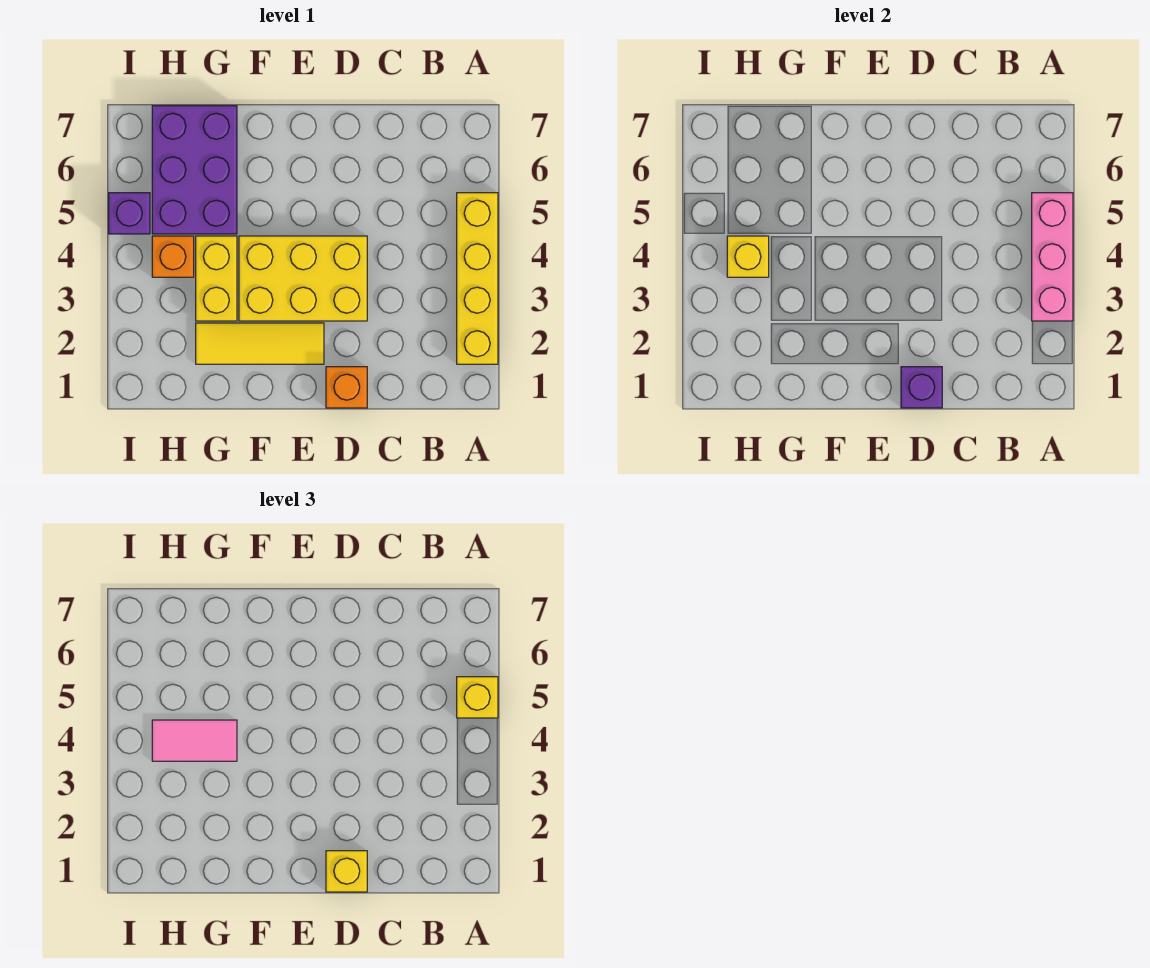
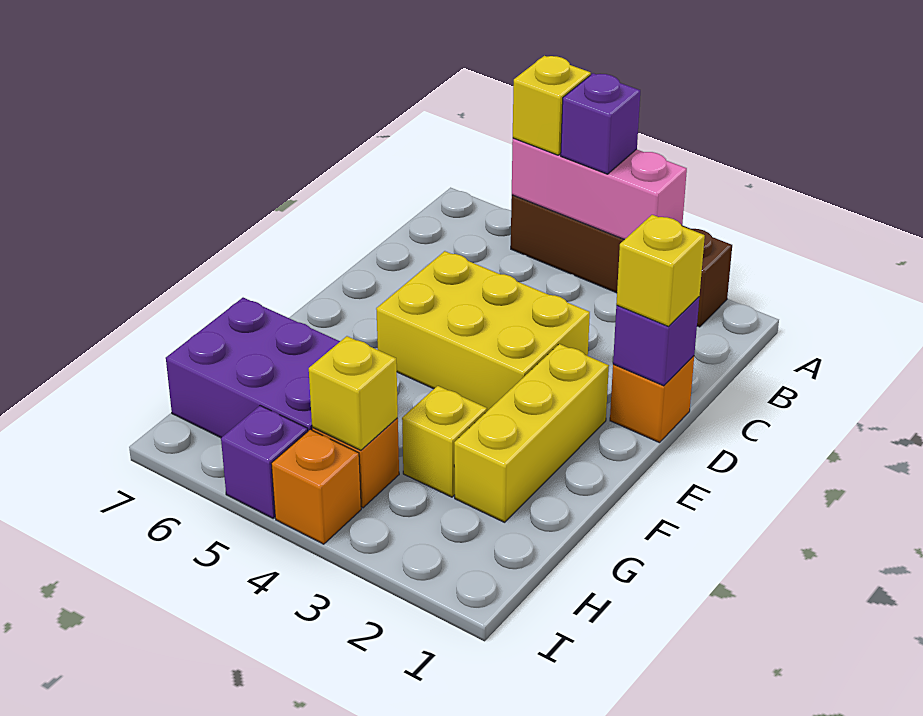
yellow 1x4 brick [457,193,498,364] -> brown 1x4 brick [511,195,732,327]
none -> purple 1x1 brick [561,73,640,174]
yellow 2x3 brick [239,236,367,321] -> yellow 2x3 brick turned to [376,251,590,411]
yellow 1x3 tile [196,323,324,364] -> yellow 1x3 brick [454,344,609,522]
yellow 1x2 brick [196,236,237,321] -> yellow 1x1 brick [402,386,487,497]
pink 1x2 tile [152,720,237,761] -> none
none -> orange 1x1 brick [271,430,361,544]

